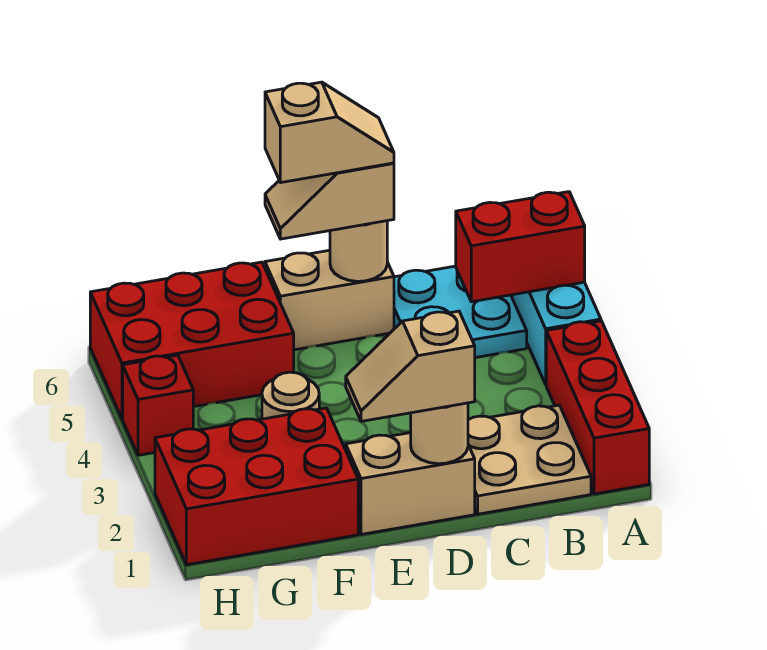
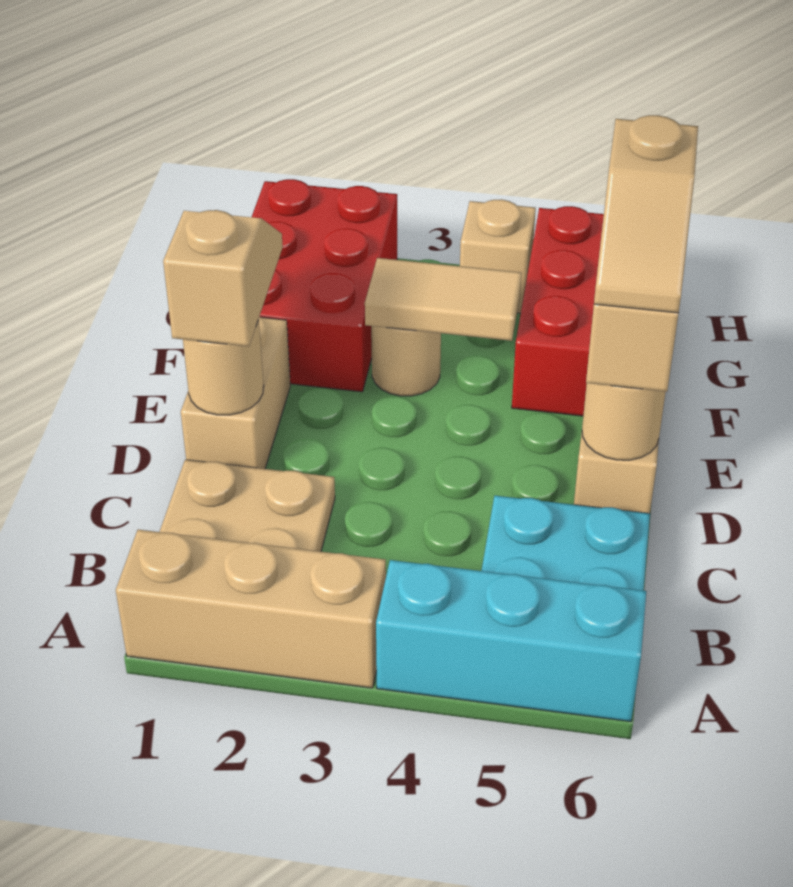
red 1x3 brick [546,321,649,494] -> tan 1x3 brick [116,530,386,688]
red 1x2 brick [456,192,585,302] -> none
none -> tan 1x2 tile [365,258,522,341]
red 1x1 brick [123,355,193,455] -> tan 1x1 brick [460,199,536,314]

